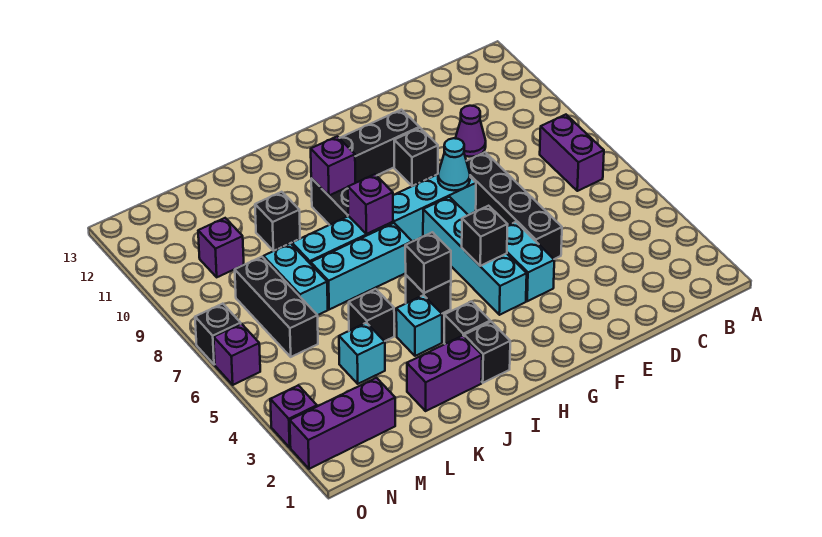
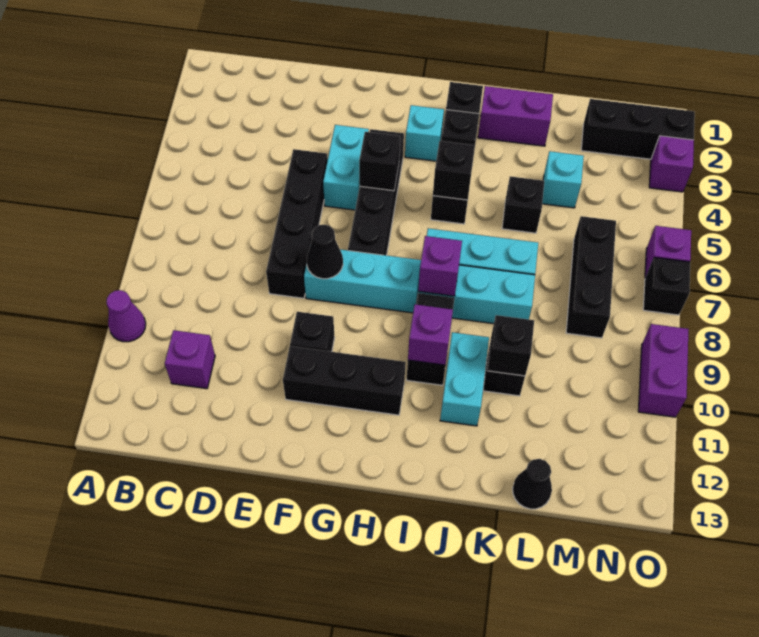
purple 1x2 brick [540,115,604,191] -> purple 1x2 brick moved to [638,324,689,417]
purple 1x1 cone [455,106,486,157] -> purple 1x1 cone moved to [107,290,146,342]
cyan 1x1 cone [438,138,470,191] -> black 1x1 cone [307,225,343,279]
cyan 1x4 brick [423,197,527,315] -> black 1x4 brick [348,129,404,255]
cyan 1x1 brick [396,295,442,356] -> cyan 1x1 brick moved to [405,105,444,161]
none -> black 1x1 brick [487,315,534,376]
cyan 1x2 brick [263,243,328,315] -> cyan 1x2 brick moved to [440,332,489,426]
none -> black 1x1 cone [513,459,552,509]
purple 1x3 brick [290,378,395,469] -> black 1x3 brick [581,99,695,159]
purple 1x1 brick [198,218,244,277] -> purple 1x1 brick moved to [165,330,215,389]

